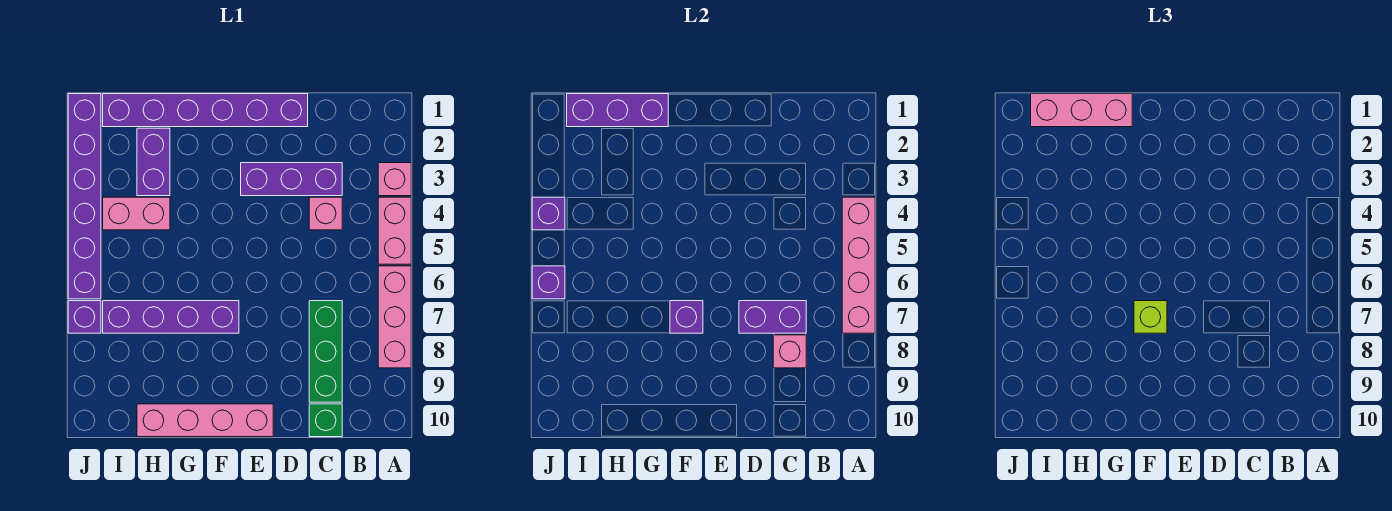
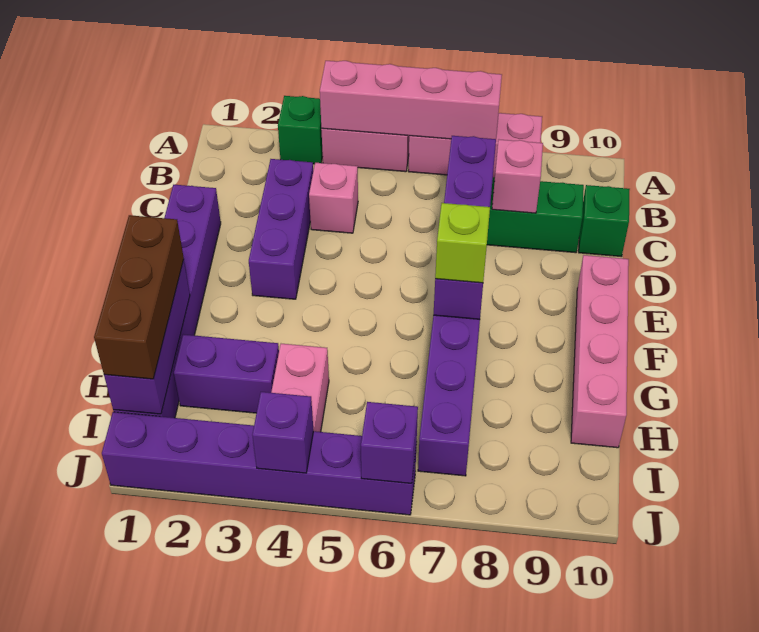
pink 1x1 brick [378,163,411,196] -> green 1x1 brick [278,96,323,164]
pink 1x3 brick [1031,94,1132,127] -> brown 1x3 brick [94,215,184,379]
purple 1x1 brick [68,301,101,333] -> none

